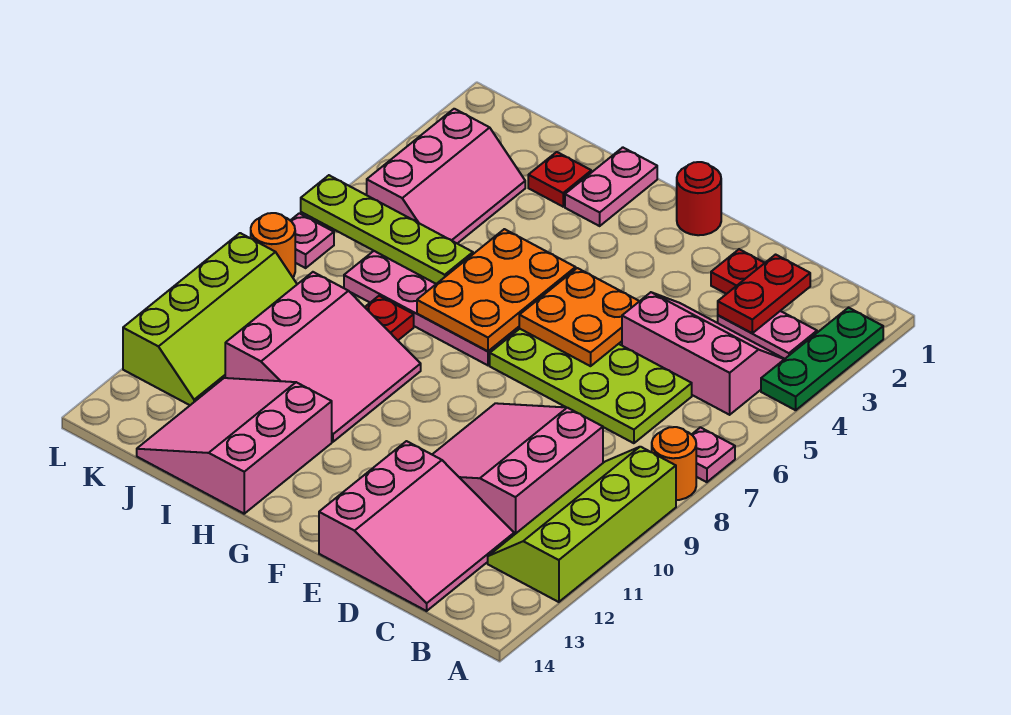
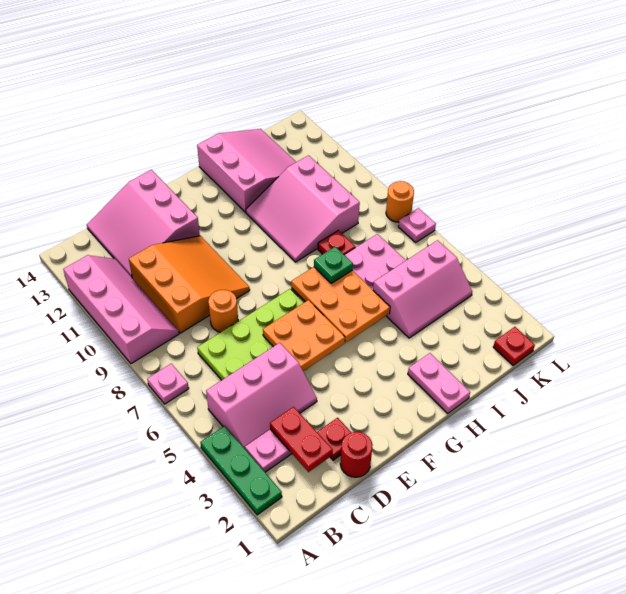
orange 1x1 round brick [652,427,696,500] -> orange 1x1 round brick moved to [208,290,238,332]
lime 2x4 slope [488,447,676,602] -> pink 2x4 slope [63,255,179,364]
pink 3x3 slope [432,403,603,535] -> orange 3x3 slope [129,236,250,333]
red 1x1 round brick [677,162,721,235] -> red 1x1 round brick moved to [340,432,373,477]
none -> green 1x1 plate [314,247,353,283]
red 1x1 plate [528,152,591,207] -> red 1x1 plate moved to [493,327,535,365]
lime 1x4 plate [301,175,473,284] -> none
pink 2x3 slope [367,109,525,244] -> pink 2x3 slope turned to [373,240,472,338]
lime 2x4 slope [123,233,297,405] -> none

